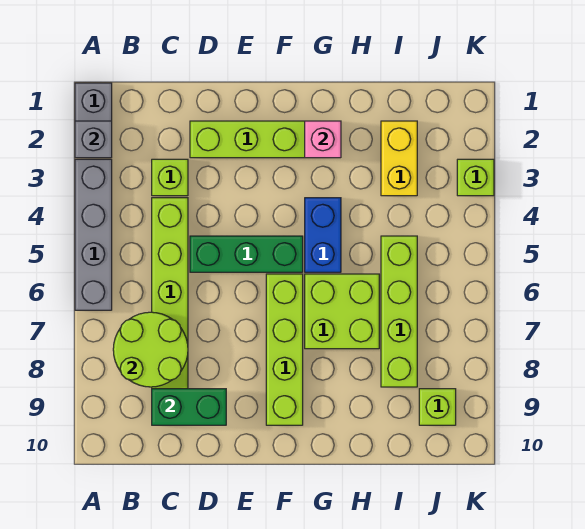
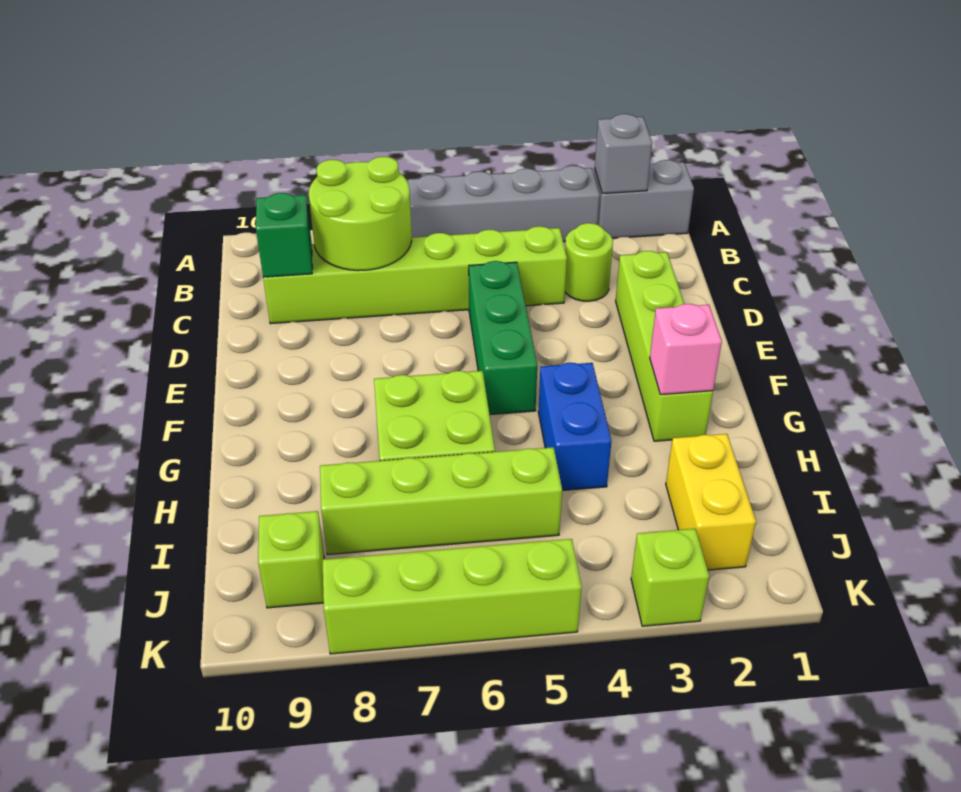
lime 1x1 brick [152,159,188,196] -> lime 1x1 round brick [565,223,613,301]
green 1x2 brick [152,389,226,425] -> green 1x1 brick [256,193,312,277]
lime 1x4 brick [266,274,303,425] -> lime 1x4 brick moved to [322,539,582,654]
blue 1x2 brick [305,198,341,272] -> blue 1x2 brick turned to [538,363,611,490]
yellow 1x2 brick [381,121,417,196] -> yellow 1x2 brick turned to [666,434,756,570]

